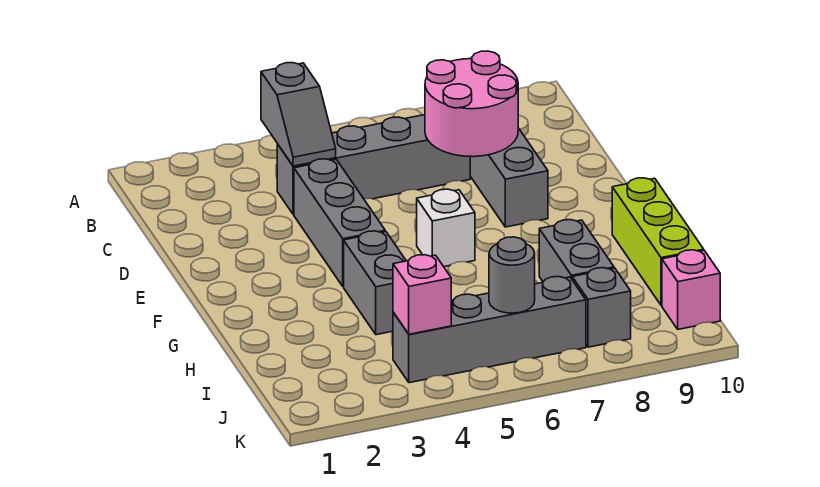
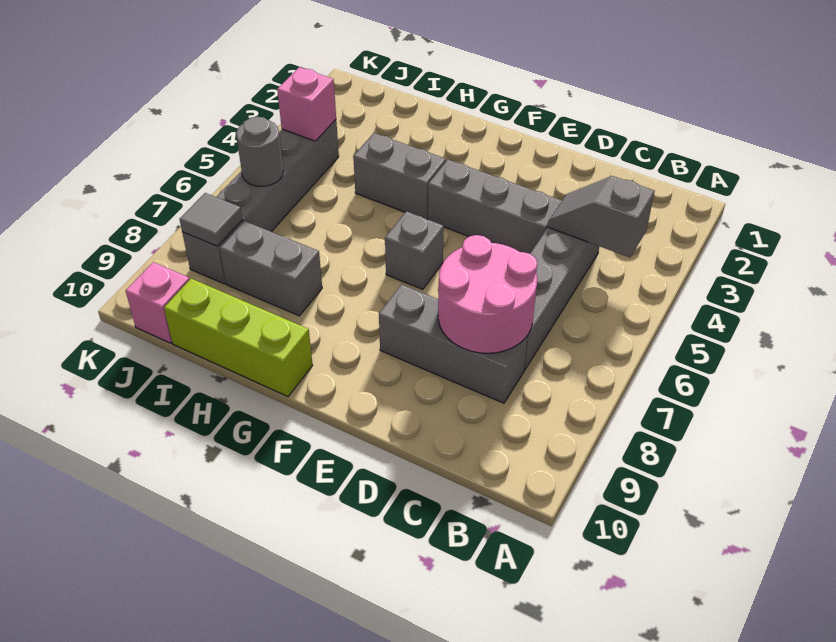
white 1x1 brick [417,189,475,267] -> grey 1x1 brick [385,211,444,289]
none -> grey 1x1 tile [180,193,242,246]

